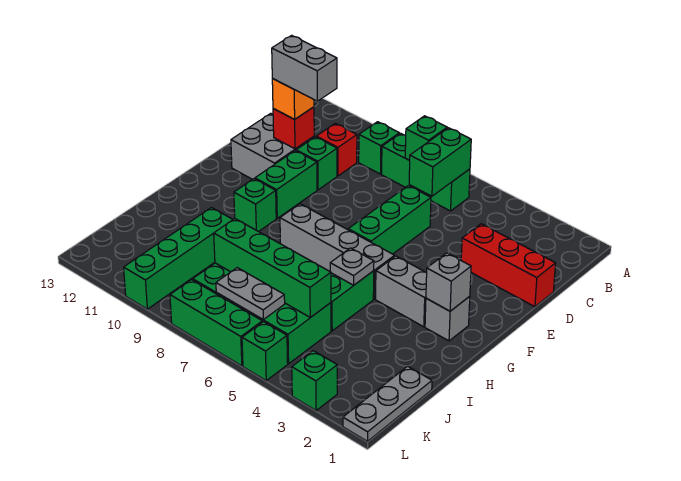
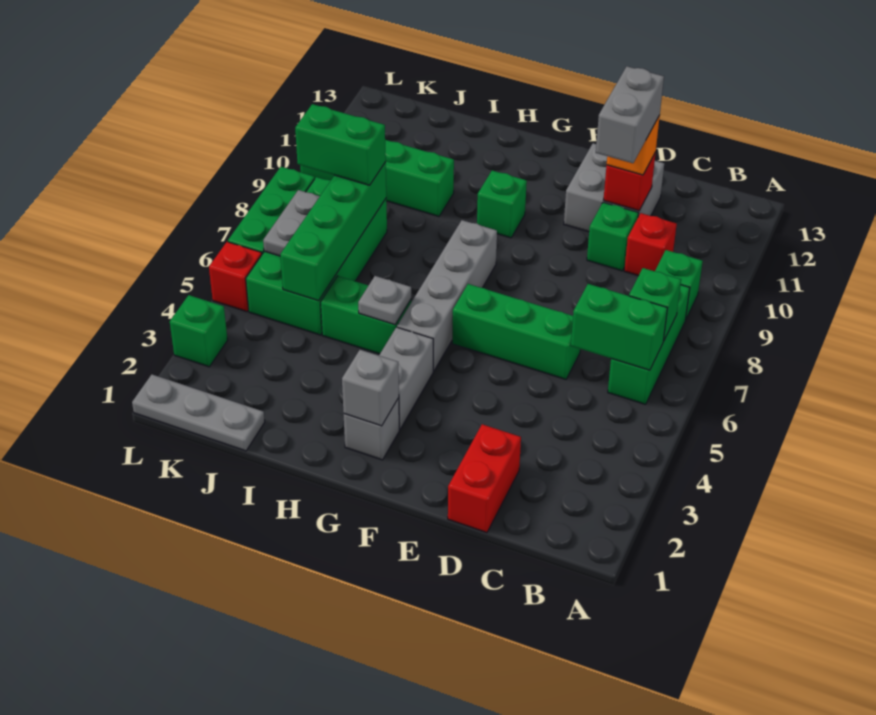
red 1x3 brick [461,224,556,307] -> red 1x2 brick [448,424,521,533]
green 1x2 brick [255,151,317,218] -> green 1x2 brick moved to [295,104,386,185]
green 1x1 brick [242,322,288,380] -> red 1x1 brick [209,242,262,312]

